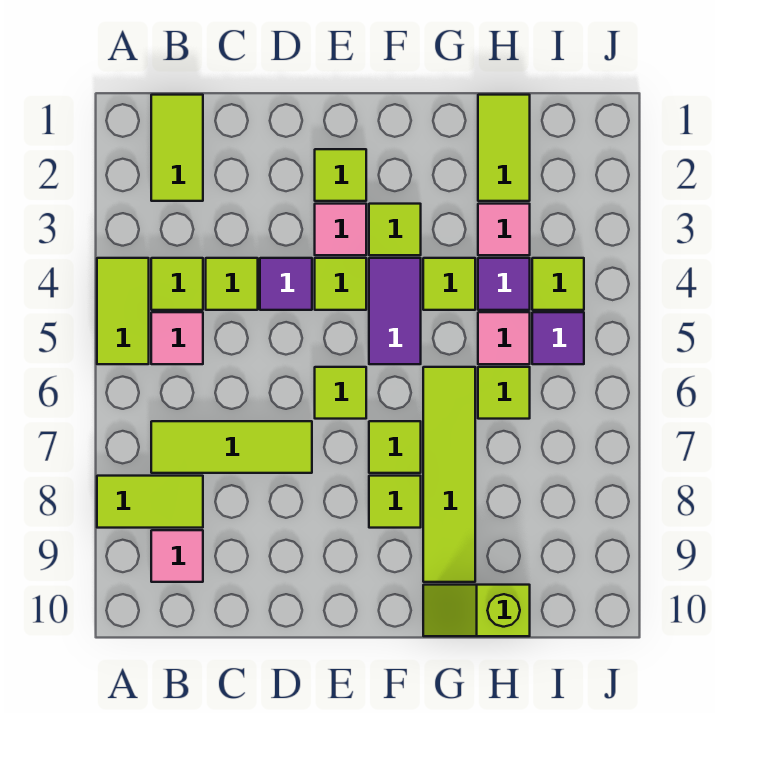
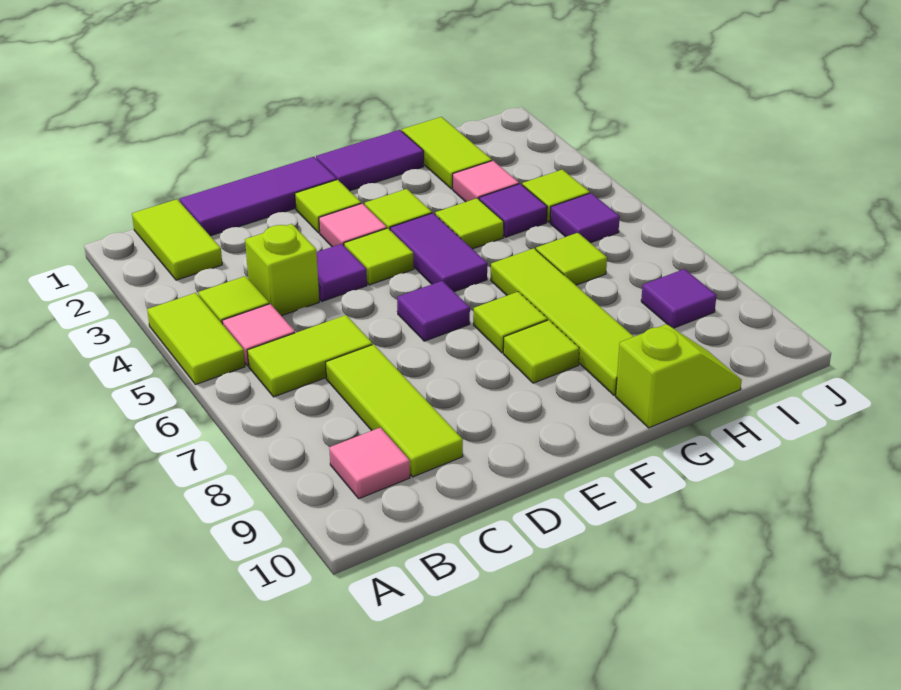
lime 1x2 tile [97,476,203,528] -> lime 1x2 tile moved to [247,315,372,397]
lime 1x3 tile [151,421,312,473] -> lime 1x3 tile turned to [326,344,463,477]
none -> purple 1x3 tile [180,157,337,236]
lime 1x1 tile [206,258,258,310] -> lime 1x1 brick [245,224,319,316]
lime 1x1 tile [315,367,366,419] -> purple 1x1 tile [397,281,470,341]
none -> purple 1x2 tile [316,130,424,191]
lime 1x2 slope [423,585,530,636] -> lime 1x2 slope turned to [616,324,742,428]
pink 1x1 tile [478,312,530,364] -> none
none -> purple 1x1 tile [641,269,717,328]

